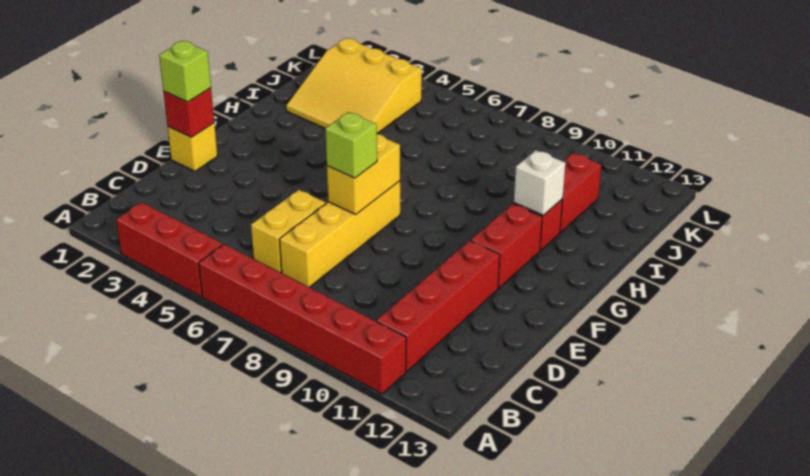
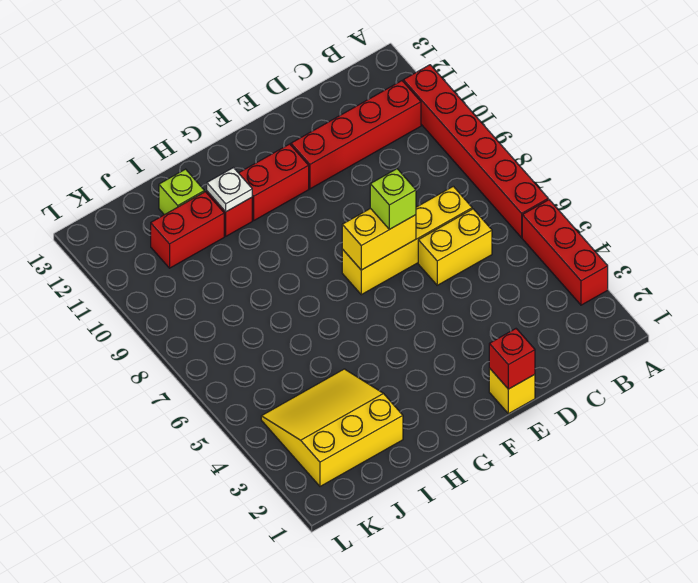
lime 1x1 brick [159,41,211,102] -> lime 1x1 brick moved to [159,169,204,215]
white 1x1 brick [514,150,565,215] -> white 1x1 plate [207,168,252,212]
yellow 3x3 slope [286,38,422,133] -> yellow 3x3 slope turned to [261,369,403,486]

